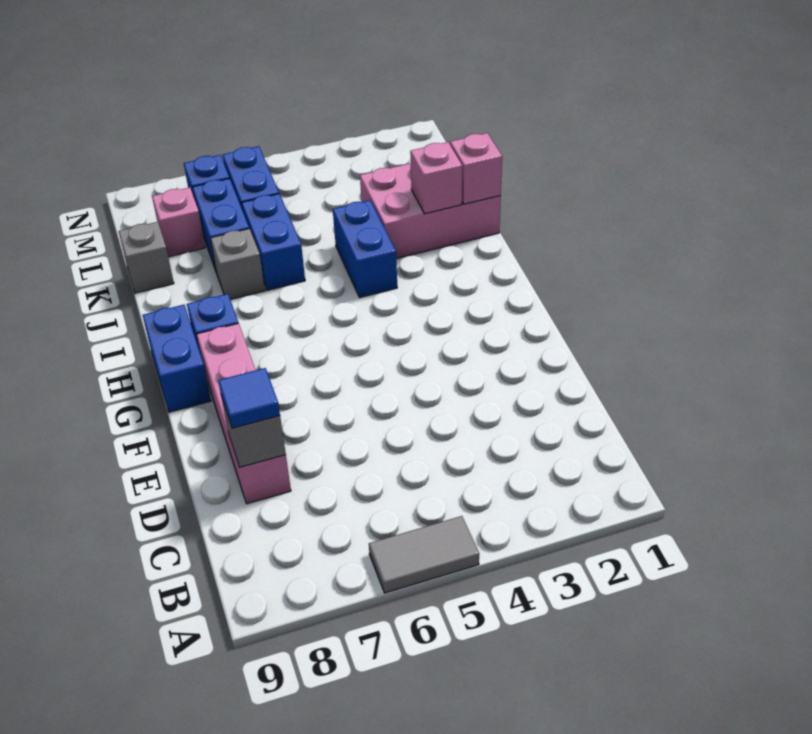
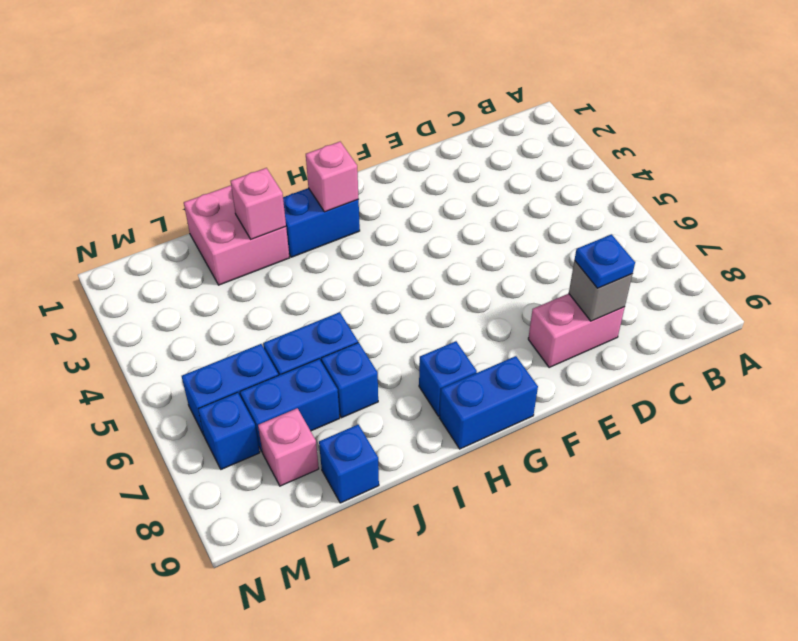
grey 1x2 tile [369,516,479,593] -> none
pink 1x4 brick [196,323,291,504] -> pink 1x2 brick [528,294,625,368]
blue 1x1 tile [218,368,280,428] -> blue 1x1 plate [575,234,635,288]
blue 1x2 brick [333,200,397,298] -> blue 1x2 brick moved to [283,188,360,257]
pink 2x3 brick [360,163,501,258] -> pink 2x2 brick [184,185,290,285]
pink 1x1 brick [450,133,502,204] -> pink 1x1 brick moved to [306,142,359,212]
grey 1x1 brick [210,228,265,299] -> blue 1x1 brick [321,342,378,418]
grey 1x1 brick [119,222,174,293] -> blue 1x1 brick [319,425,379,503]

